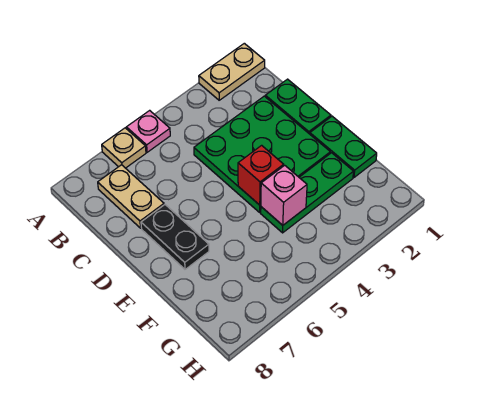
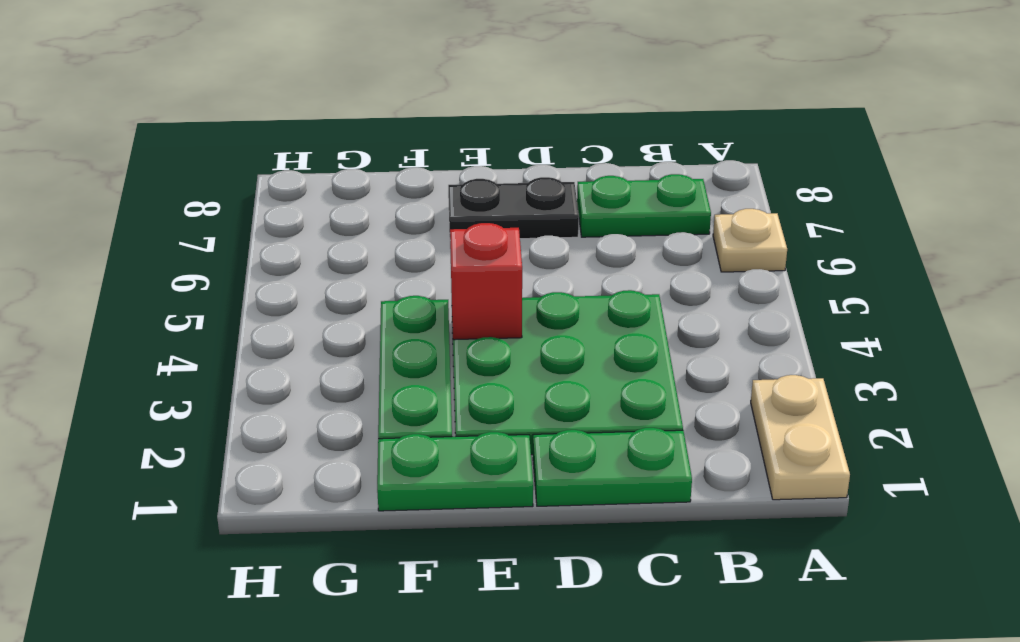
pink 1x1 plate [126,110,170,152] -> none
tan 1x2 plate [98,165,164,228] -> green 1x2 plate [577,174,711,237]
pink 1x1 brick [261,165,307,225] -> none

